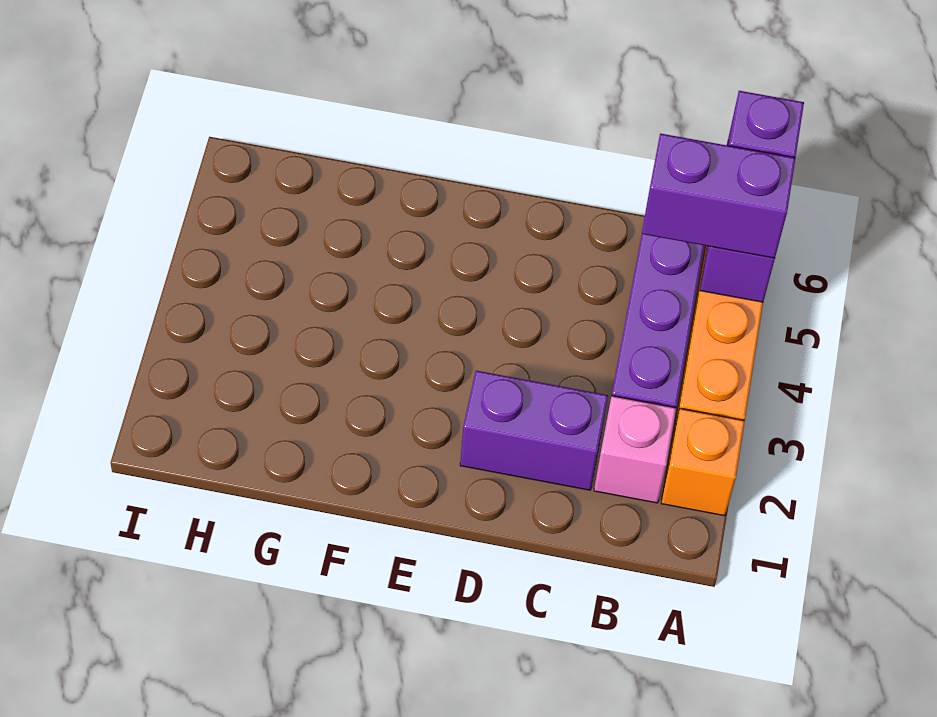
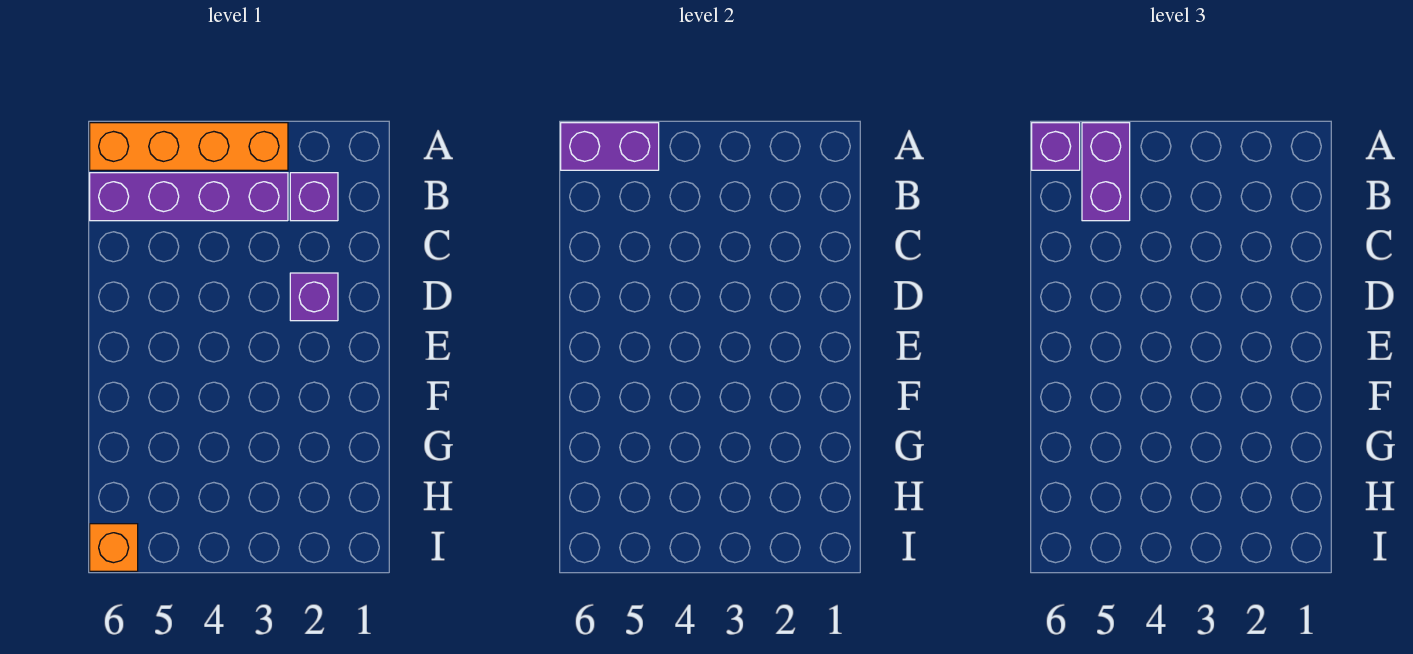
orange 1x1 brick [661,409,745,516] -> orange 1x1 brick moved to [90,524,138,571]
pink 1x1 brick [594,396,676,503] -> purple 1x1 brick [290,173,338,221]
purple 1x2 brick [460,371,608,490] -> purple 1x1 brick [290,273,338,321]

